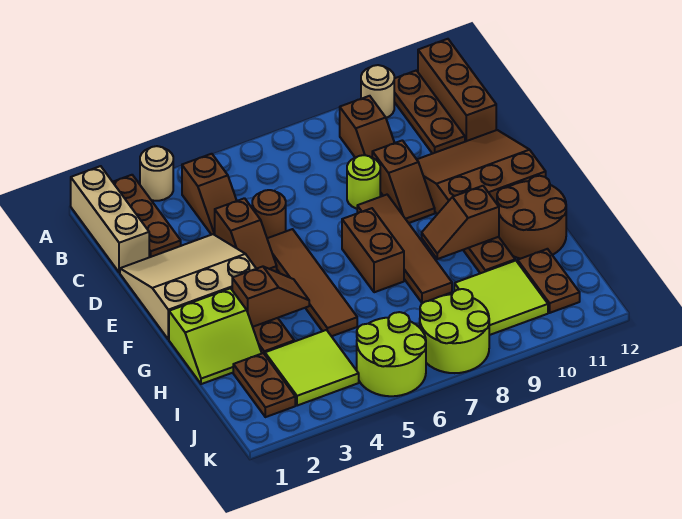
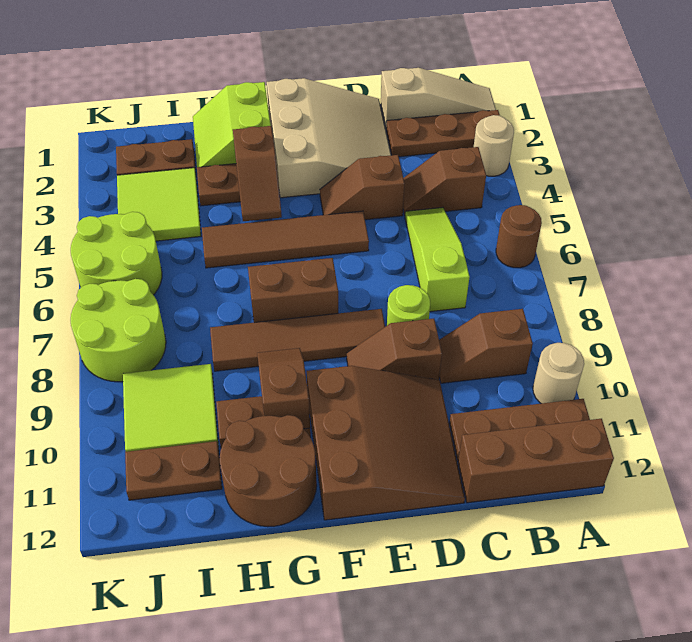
tan 1x3 brick [71,166,149,273] -> tan 1x3 slope [381,68,496,128]
none -> lime 1x3 slope [405,207,470,312]
brown 1x1 round brick [252,190,286,238] -> brown 1x1 round brick moved to [496,205,542,268]

